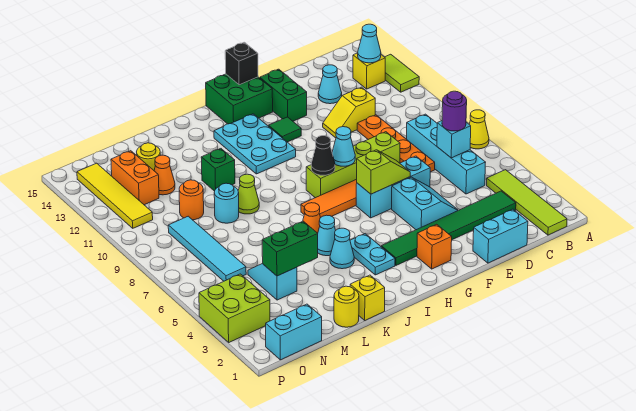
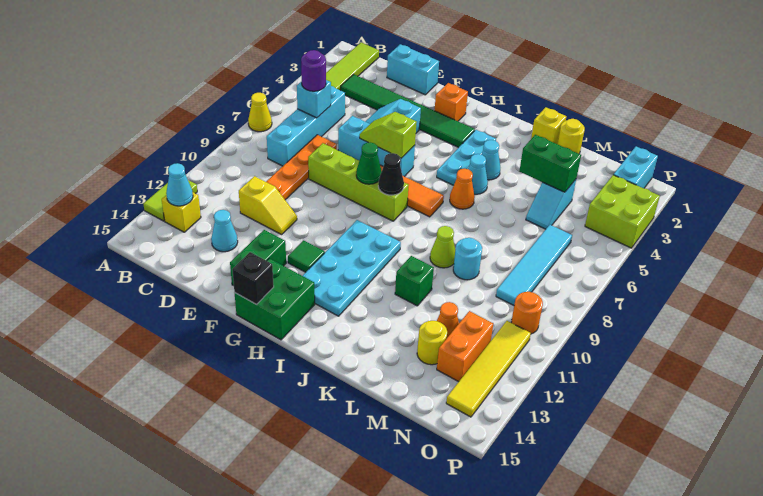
cyan 1x1 cone [332,127,355,166] -> green 1x1 cone [356,142,382,184]
cyan 2x3 plate [214,114,296,174] -> cyan 2x4 plate [303,220,401,316]
cyan 1x2 plate [350,234,395,275] -> cyan 1x3 plate [437,130,496,185]
orange 1x1 round brick [179,180,204,220] -> orange 1x1 round brick moved to [511,292,543,334]
cyan 1x2 brick [266,304,322,360] -> cyan 1x2 brick turned to [614,146,658,188]

